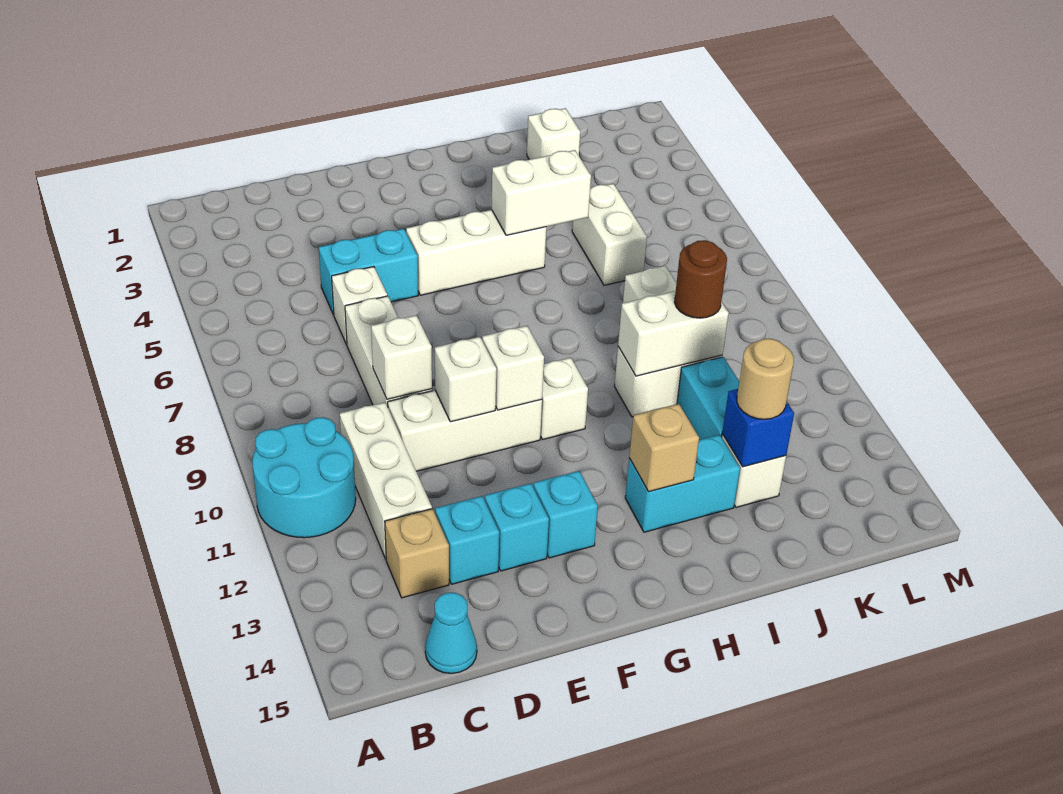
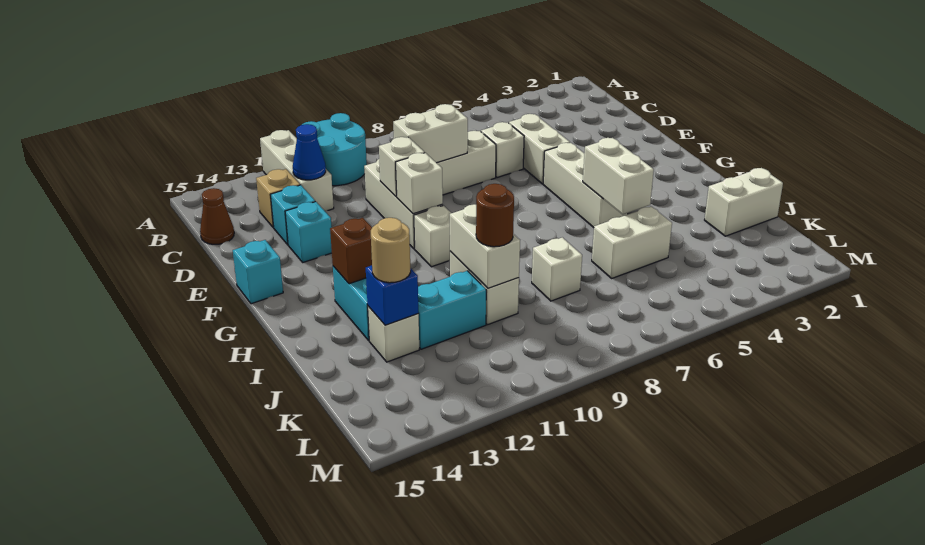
white 1x3 brick [340,402,432,559] -> white 1x3 brick turned to [260,130,334,211]
none -> blue 1x1 cone [293,124,326,180]
cyan 1x1 cone [425,593,477,673] -> brown 1x1 cone [200,188,234,244]
cyan 1x2 brick [319,229,418,315] -> white 1x2 brick [509,114,570,184]
white 1x1 brick [371,315,432,399] -> white 1x2 brick [393,104,468,163]
cyan 1x1 brick [533,471,598,558] -> cyan 1x1 brick moved to [233,240,283,304]
tan 1x1 brick [629,404,699,492] -> brown 1x1 brick [330,218,372,284]
white 1x1 brick [527,108,580,159] -> white 1x2 brick [705,168,783,236]

